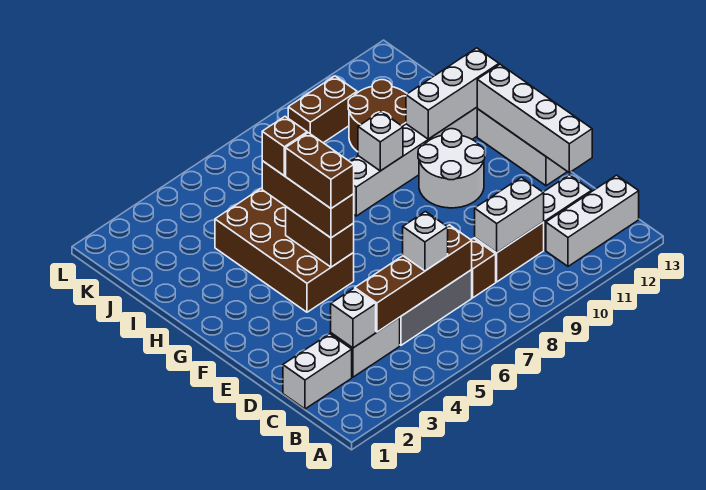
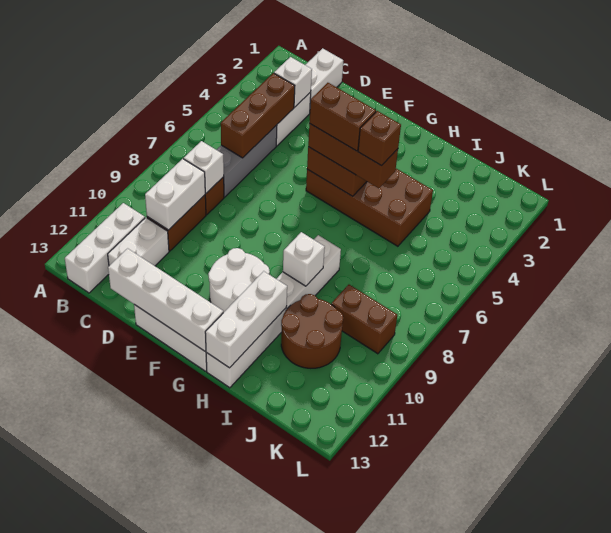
brown 1x4 brick [355,225,472,332] -> brown 1x3 brick [221,73,295,158]
white 1x1 brick [403,212,448,271] -> white 1x1 brick moved to [184,141,224,193]
brown 1x2 brick [288,76,357,143] -> brown 1x2 brick turned to [332,285,397,354]

